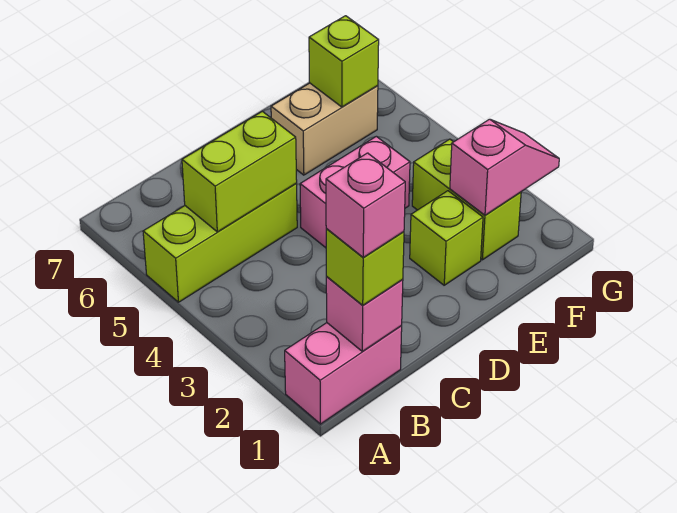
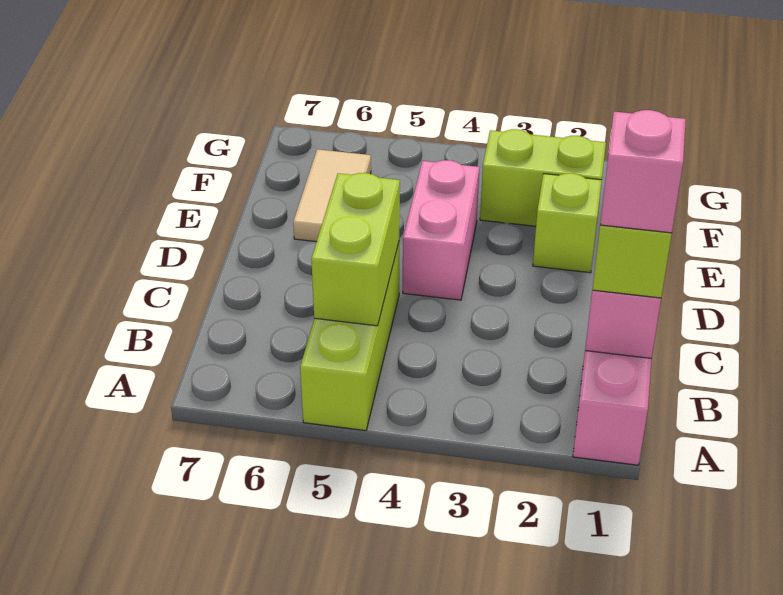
tan 1x2 brick [271,83,378,175] -> tan 1x2 tile [293,149,371,242]
pink 1x2 slope [450,119,559,215] -> none
lime 1x1 brick [309,16,379,107] -> none

